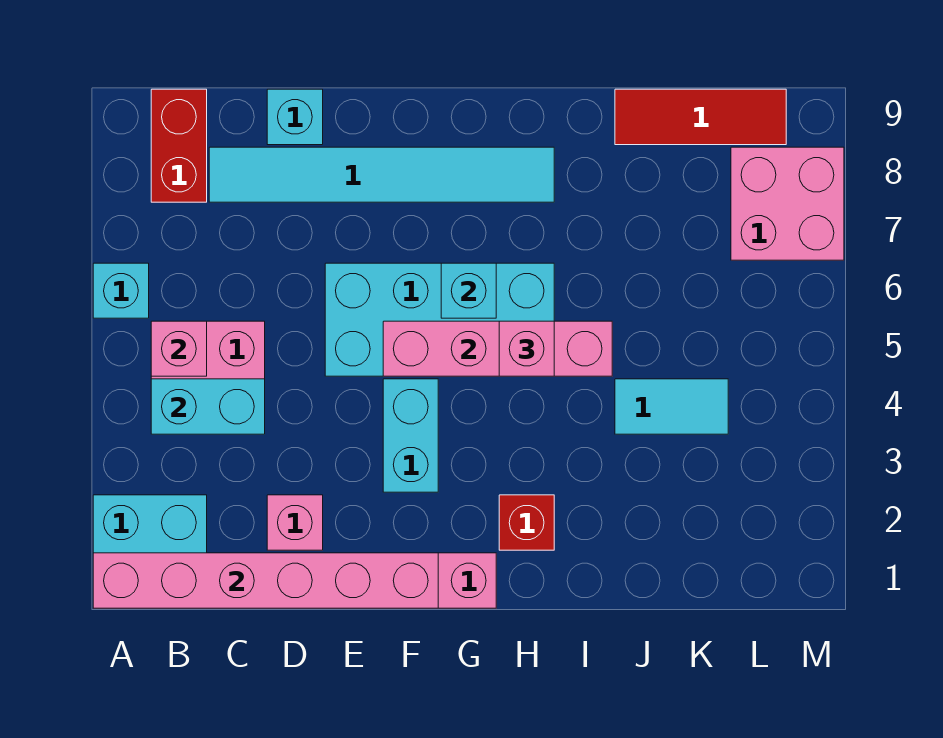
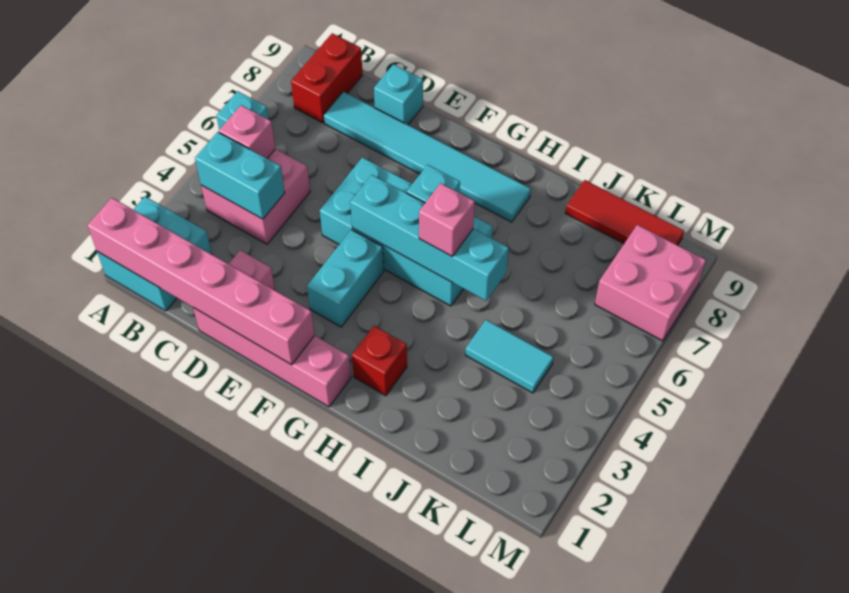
pink 1x4 brick [383,321,612,376] -> cyan 1x4 brick [350,175,509,301]

